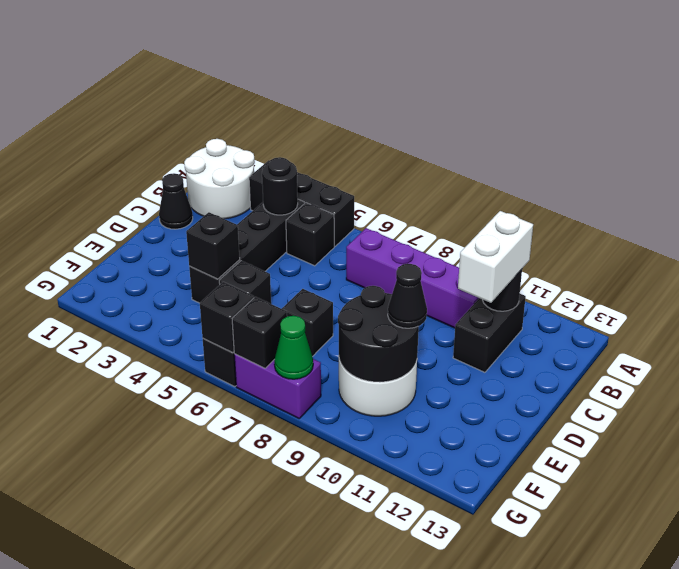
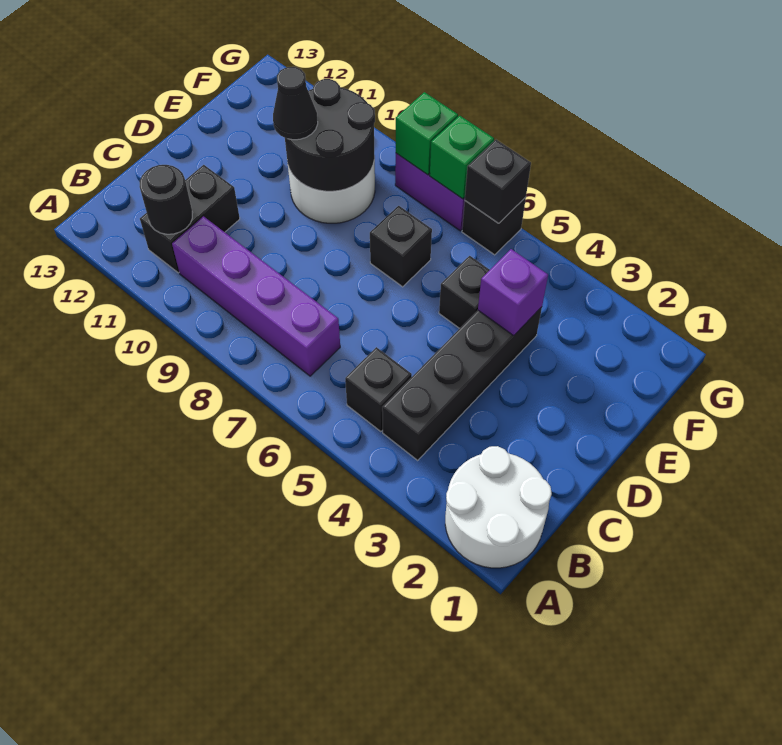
black 1x3 brick [249,160,354,246] -> none
black 1x1 round brick [262,157,298,215] -> none
white 1x2 brick [458,211,533,303] -> none
black 1x1 cone [159,173,193,229] -> none
black 1x1 brick [186,212,240,279] -> purple 1x1 brick [478,249,548,335]
black 1x1 brick [232,297,287,368] -> green 1x1 brick [430,116,494,199]
green 1x1 cone [274,316,313,379] -> green 1x1 brick [396,92,458,175]

